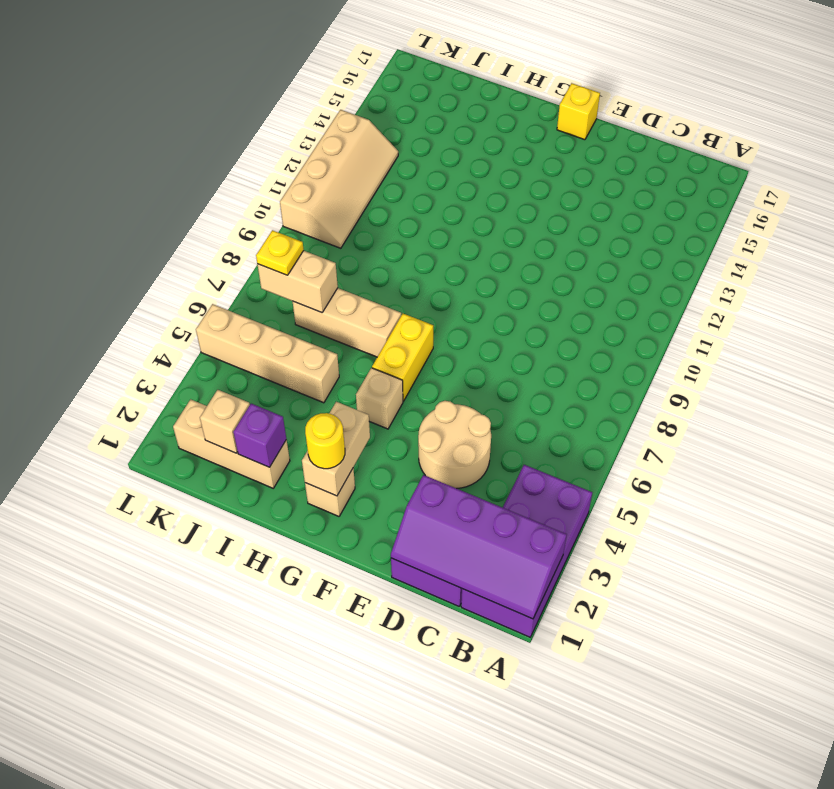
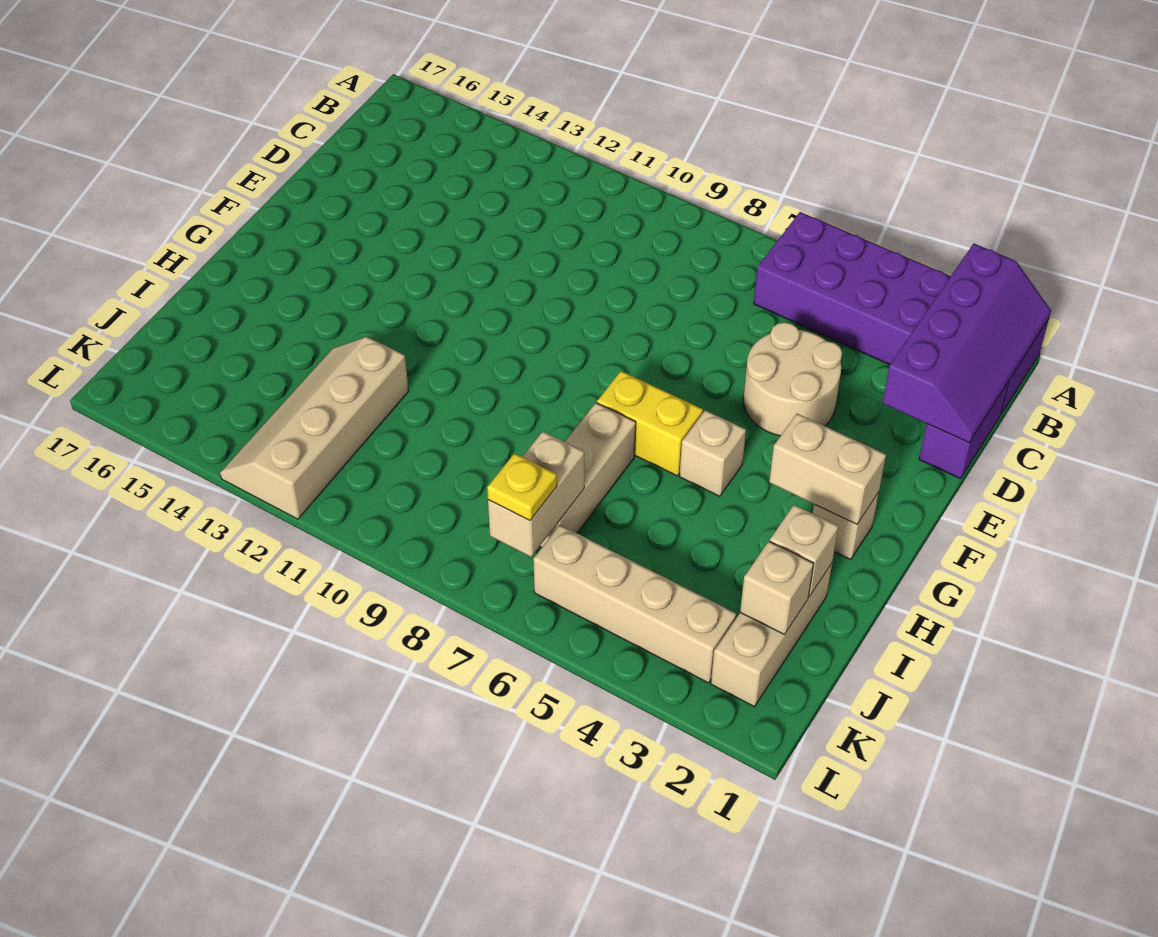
purple 2x4 brick [461,465,592,637] -> purple 2x6 brick [754,212,1049,414]
yellow 1x1 brick [557,83,600,140] -> none
yellow 1x1 round brick [305,413,345,469] -> none
purple 1x1 brick [233,404,286,467] -> tan 1x1 brick [770,505,838,597]
tan 1x4 brick [196,304,339,403] -> tan 1x4 brick turned to [533,525,736,683]
tan 2x4 slope [280,110,398,248] -> tan 2x4 slope turned to [220,337,409,519]

